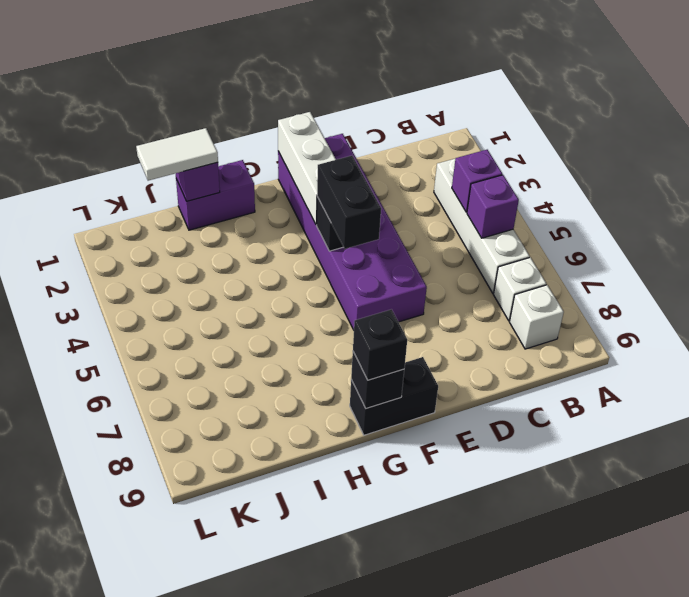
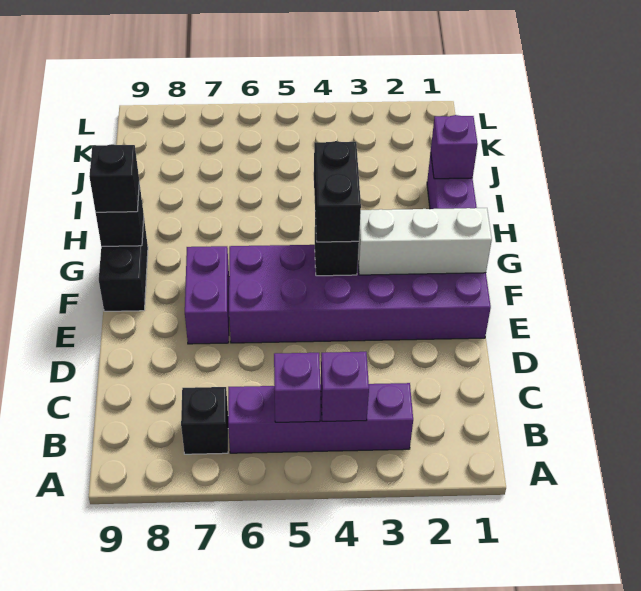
white 1x4 brick [434,159,530,293] -> purple 1x4 brick [228,383,413,453]
white 1x1 brick [494,257,546,321] -> black 1x1 brick [181,387,228,454]
white 1x1 brick [510,285,564,349] -> none
none -> purple 1x2 brick [185,246,229,344]
black 1x2 brick [317,156,381,249] -> black 1x2 brick turned to [314,141,361,242]
white 1x2 tile [136,128,218,181] -> none

